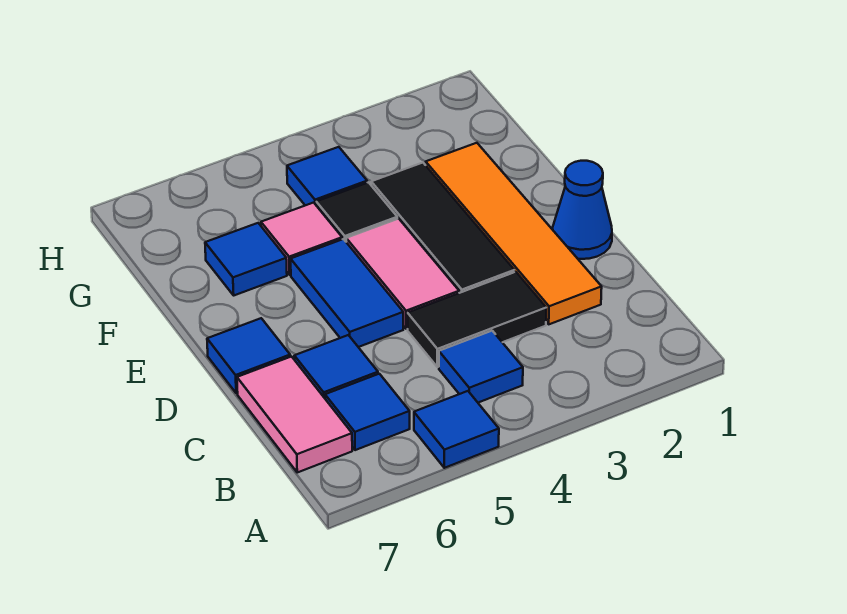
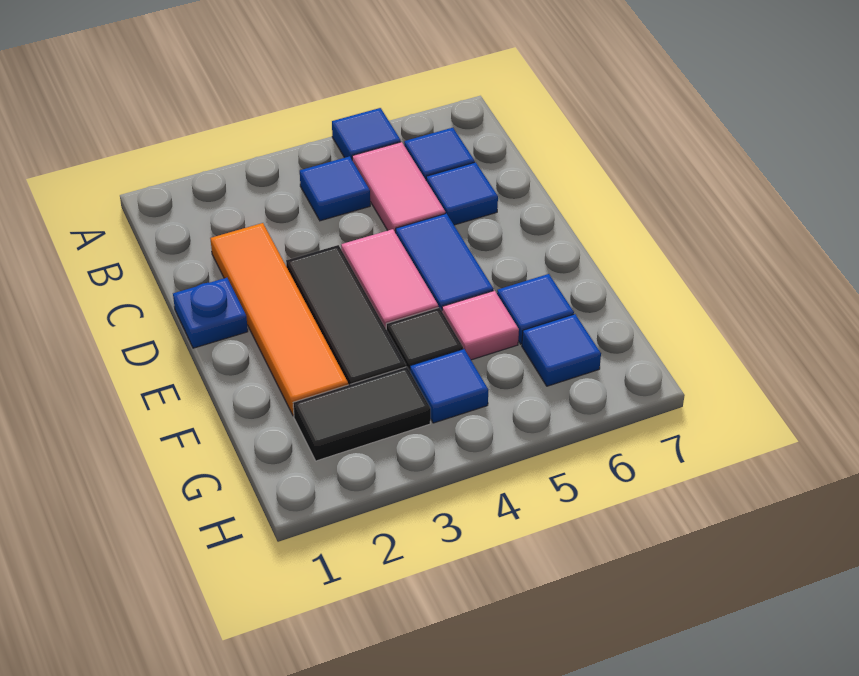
pink 1x2 tile [237,357,352,472] -> pink 1x2 tile moved to [352,142,445,233]
black 1x2 tile [408,272,546,367] -> black 1x2 tile moved to [293,367,431,461]
blue 1x1 cone [553,161,612,259] -> blue 1x1 plate [173,278,248,348]
blue 1x1 tile [207,318,290,393] -> blue 1x1 tile moved to [522,314,601,386]

